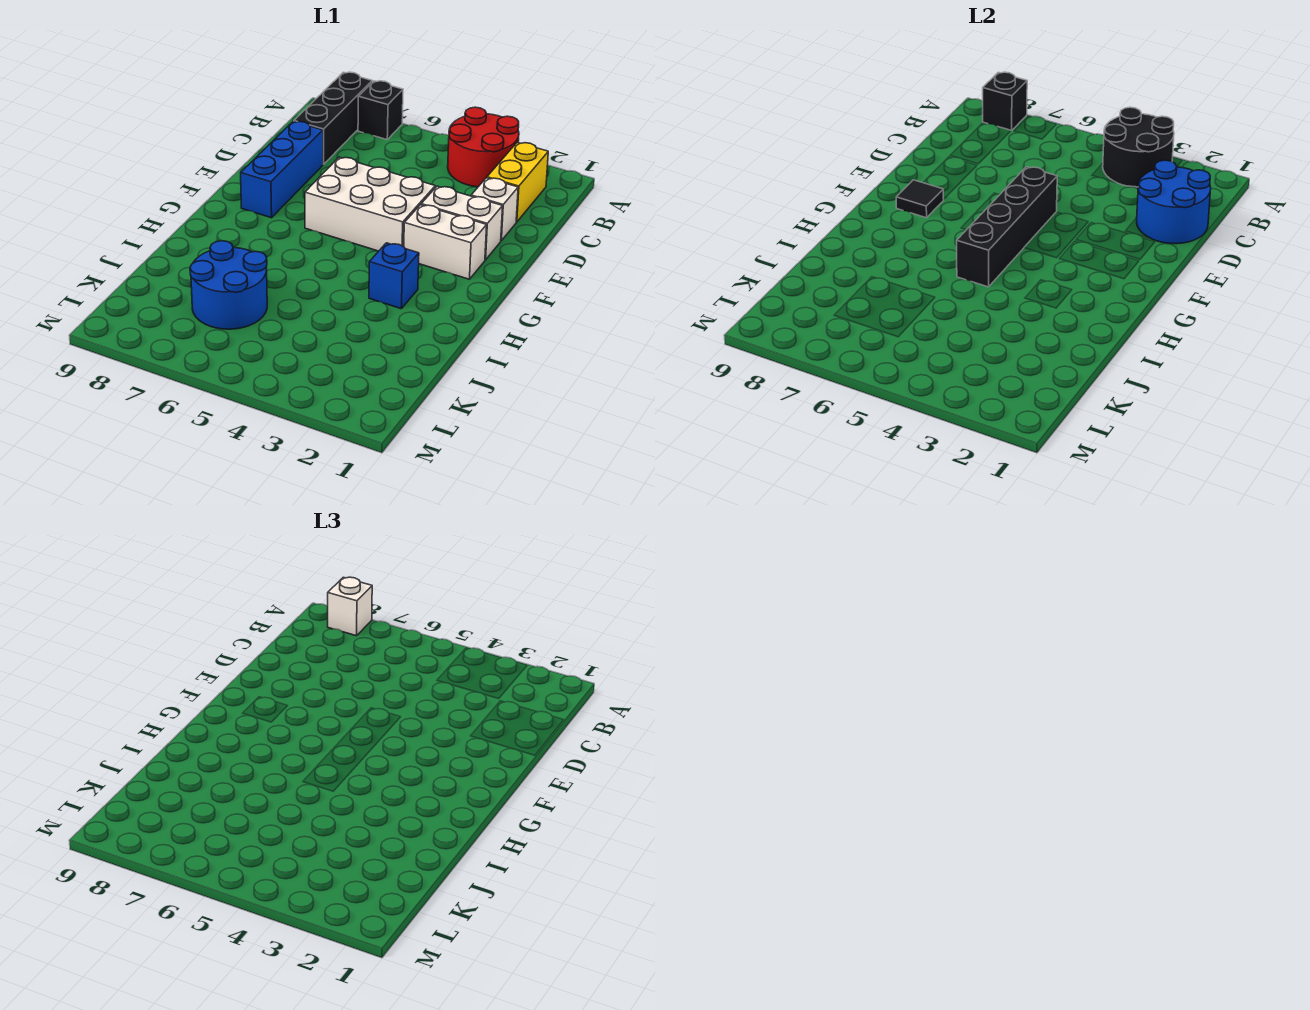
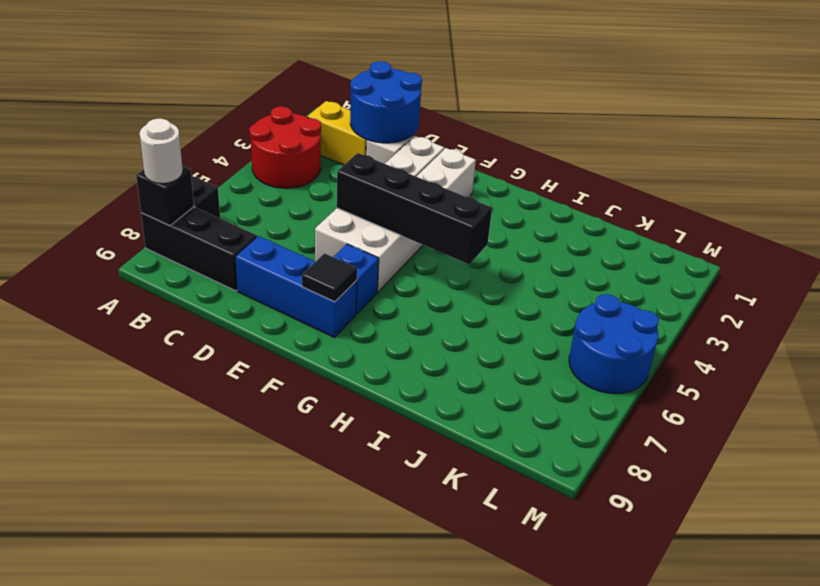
black 2x2 round brick [1103,107,1174,187] -> none
white 1x1 brick [328,577,372,636] -> white 1x1 round brick [140,118,183,184]
blue 1x1 brick [369,243,419,309] -> blue 1x1 brick moved to [334,244,379,314]
blue 2x2 round brick [190,241,267,329] -> blue 2x2 round brick moved to [569,294,659,394]

